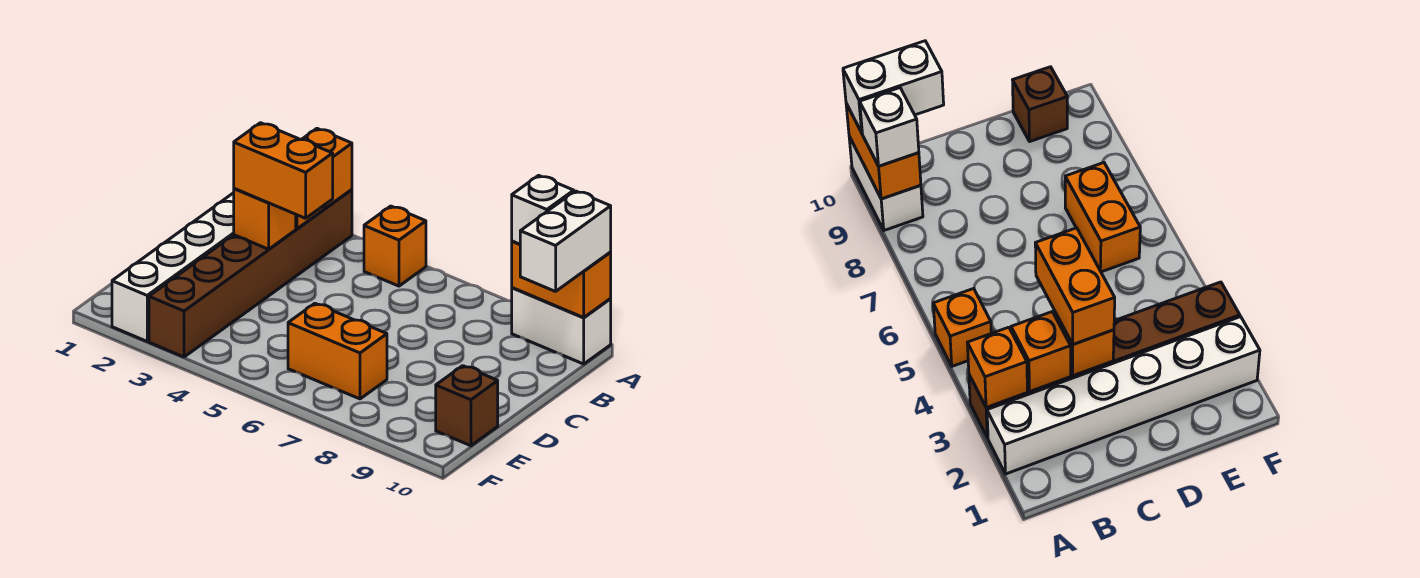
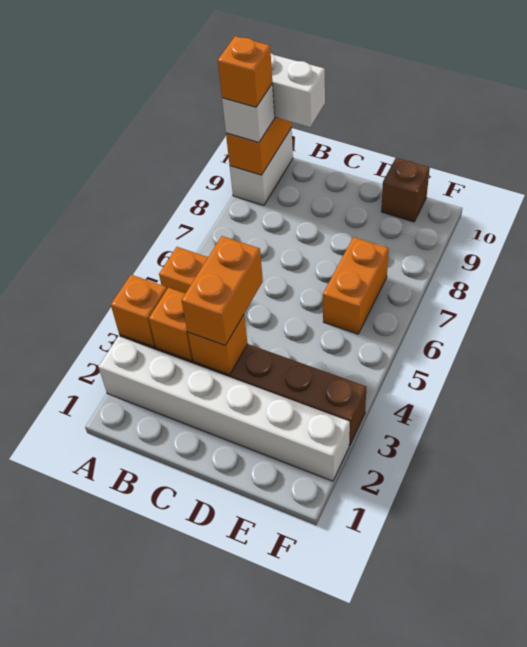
none -> orange 1x1 brick [218,36,272,107]

